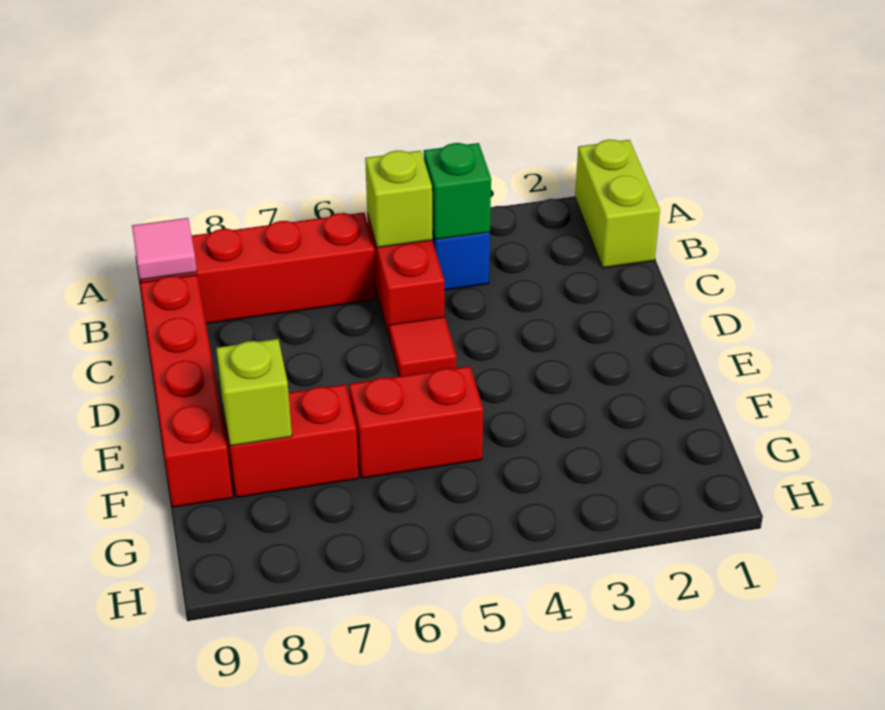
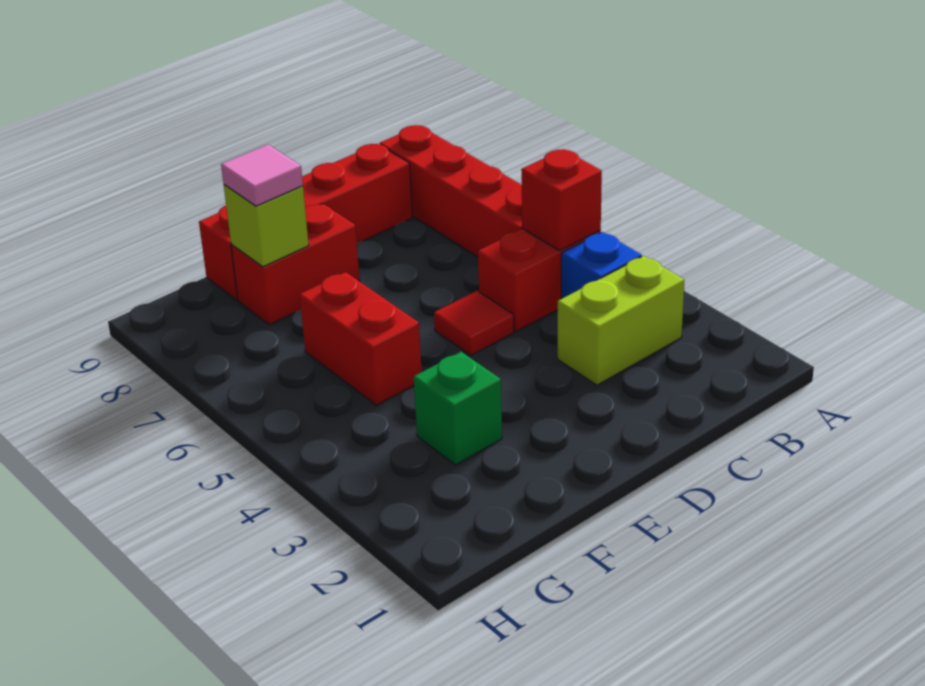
lime 1x2 brick [575,140,660,268] -> lime 1x2 brick moved to [558,256,684,385]
green 1x1 brick [424,143,491,240] -> green 1x1 brick moved to [414,352,502,465]
lime 1x1 brick [365,151,432,248] -> red 1x1 brick [521,150,602,251]
pink 1x1 tile [132,218,197,280] -> pink 1x1 tile moved to [221,145,303,206]
red 1x2 brick [223,384,359,498] -> red 1x2 brick turned to [231,204,360,325]

